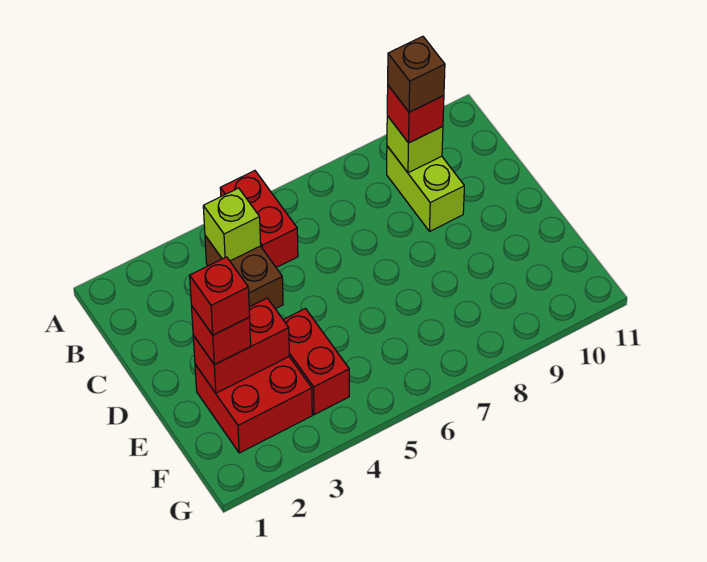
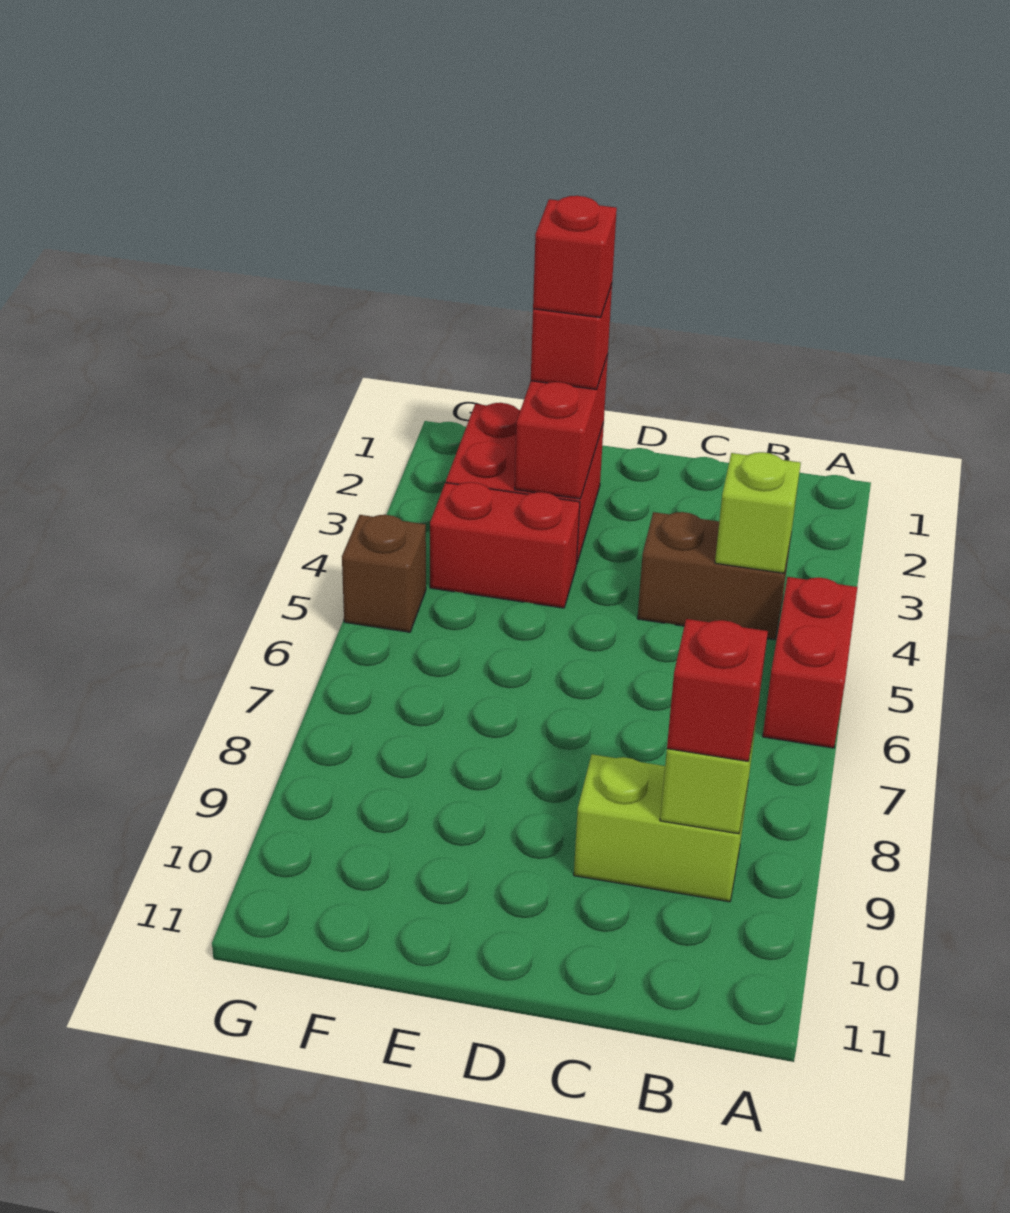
red 1x2 brick [220,171,298,267] -> red 1x2 brick turned to [763,577,858,748]
brown 1x1 brick [388,36,445,112] -> brown 1x1 brick moved to [342,515,426,632]

